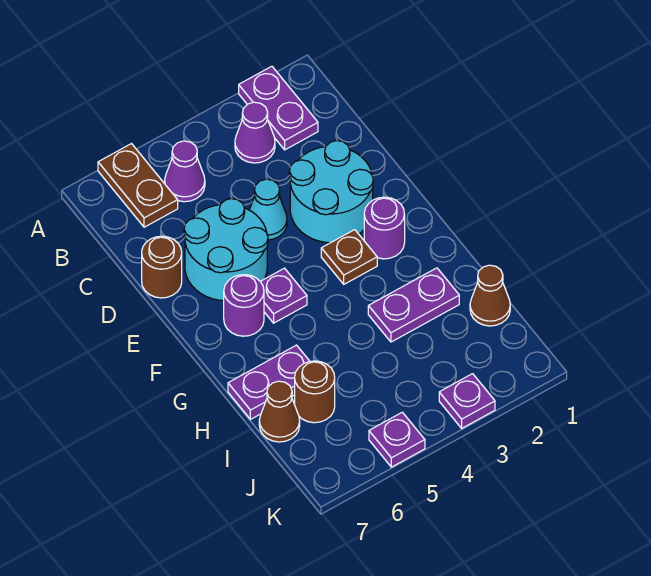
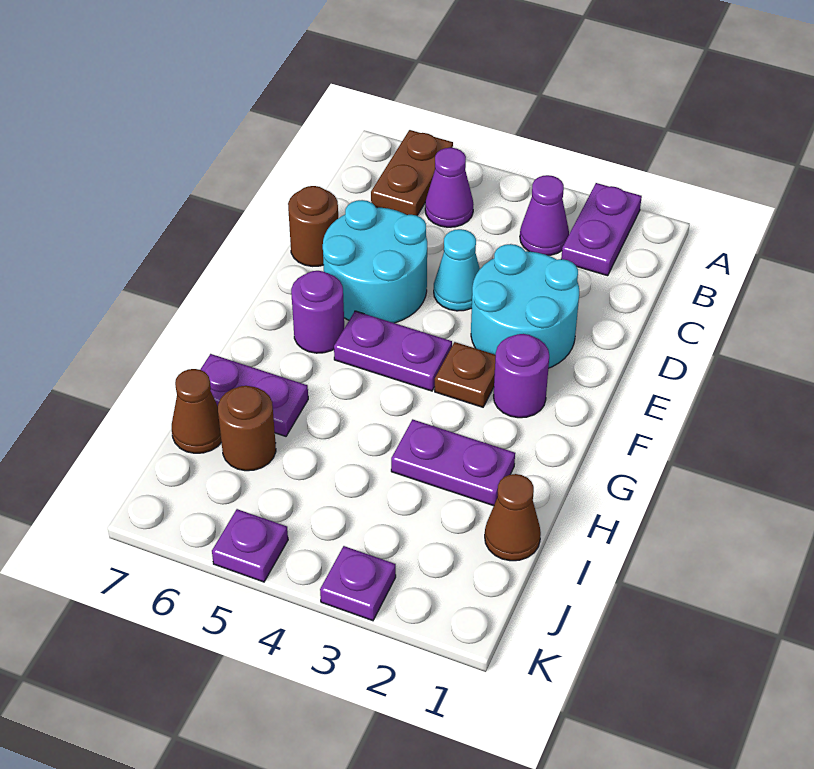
purple 1x1 plate [260,268,307,323] -> purple 1x2 plate [334,311,452,391]

